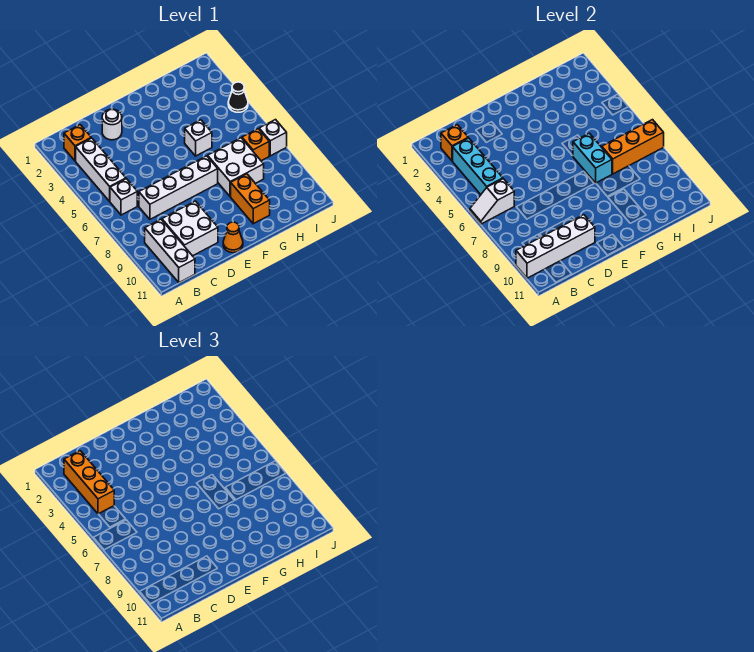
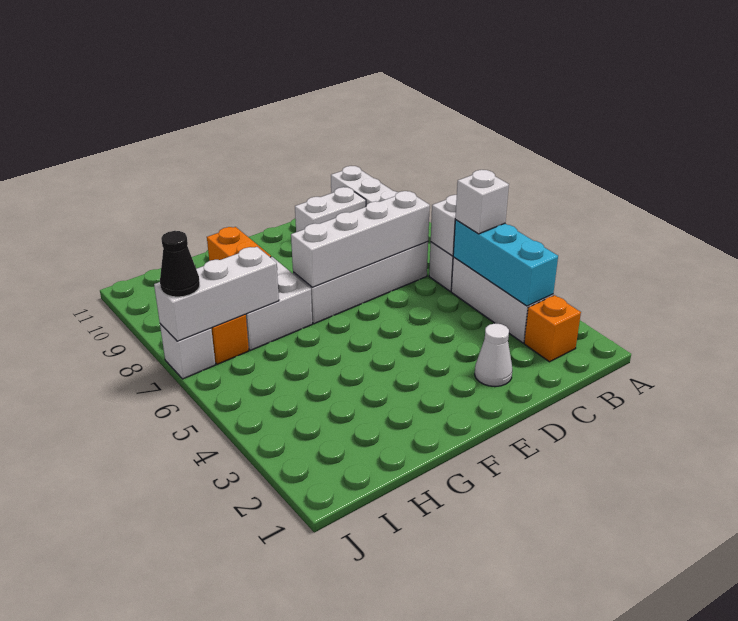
white 1x4 brick [516,215,595,278] -> white 1x4 brick moved to [291,191,430,287]
orange 1x1 brick [441,125,468,161] -> none
orange 1x3 brick [64,451,114,514] -> none
white 2x2 brick [162,201,218,256] -> white 1x2 brick [295,187,366,232]
white 1x1 round brick [102,109,122,140] -> white 1x1 cone [475,323,512,387]
orange 1x1 cone [223,222,243,253] -> none
white 1x1 brick [185,120,212,156] -> white 1x1 brick moved to [455,170,509,234]
cyan 1x2 brick [573,133,612,183] -> none
orange 1x3 brick [602,120,664,174] -> white 1x3 brick [154,247,279,341]
black 1x1 cone [228,82,248,112] -> black 1x1 cone moved to [160,231,200,297]

